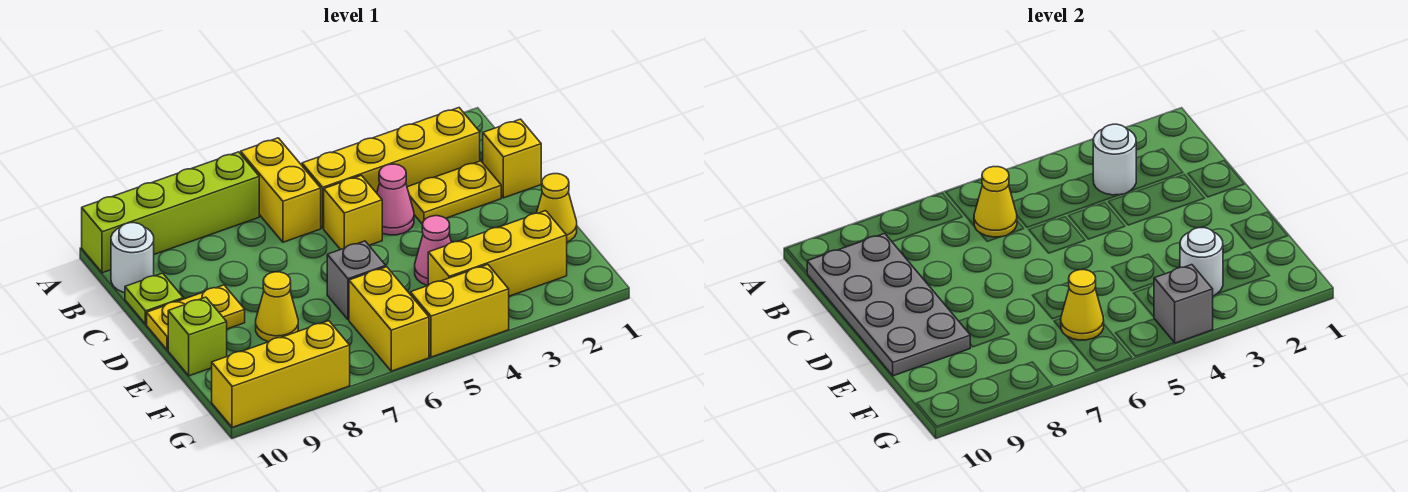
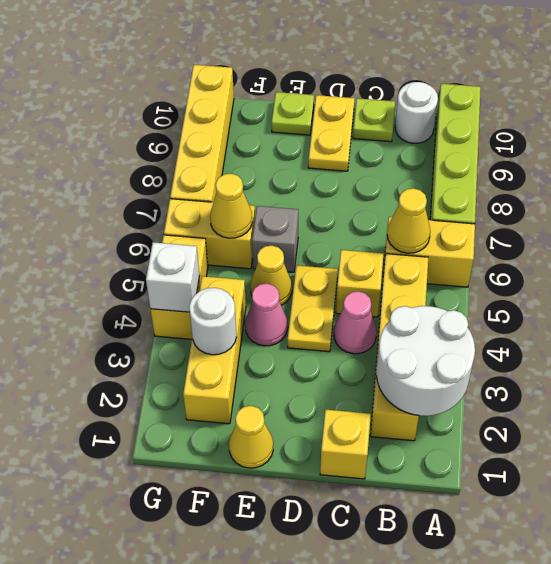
white 1x1 round brick [1093,124,1136,195] -> white 2x2 round brick [377,306,475,416]
grey 2x4 plate [807,233,970,376] -> none
yellow 1x2 plate [407,161,501,224] -> yellow 1x2 plate moved to [288,265,338,352]
yellow 1x1 cone [256,272,298,342] -> yellow 1x1 cone moved to [250,245,292,305]
lime 1x1 brick [168,297,227,376] -> lime 1x1 plate [272,92,314,135]
grey 1x1 brick [1154,265,1213,343] -> white 1x1 brick [146,242,200,312]
yellow 1x3 brick [212,321,350,427] -> yellow 1x4 brick [170,65,234,202]

